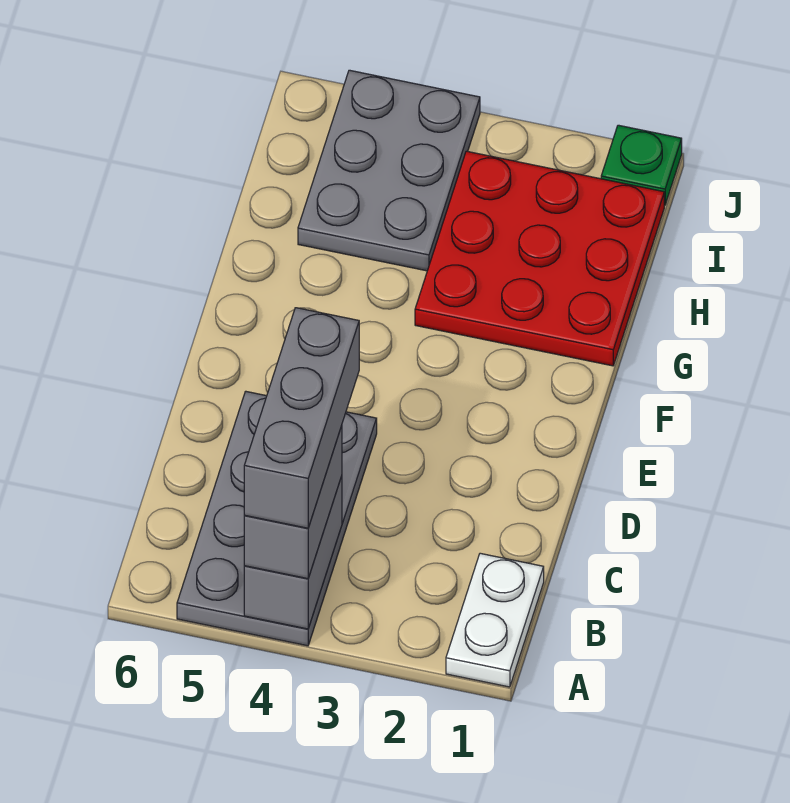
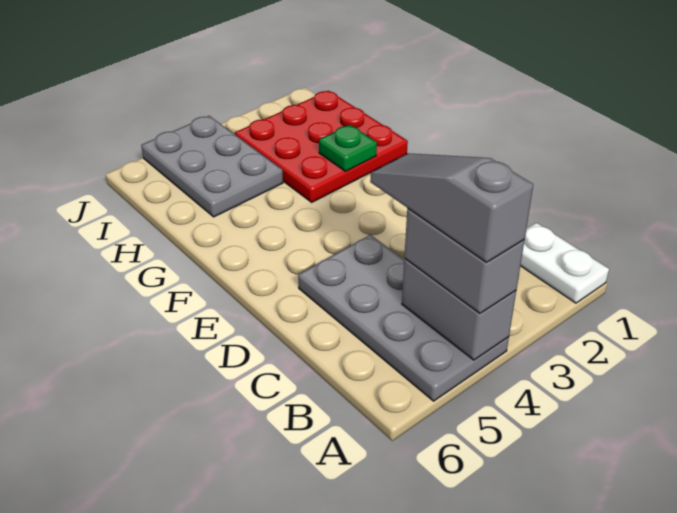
grey 1x3 brick [244,308,359,528] -> grey 1x3 slope [370,153,533,262]
green 1x1 plate [601,125,682,205] -> green 1x1 plate moved to [319,125,377,171]

